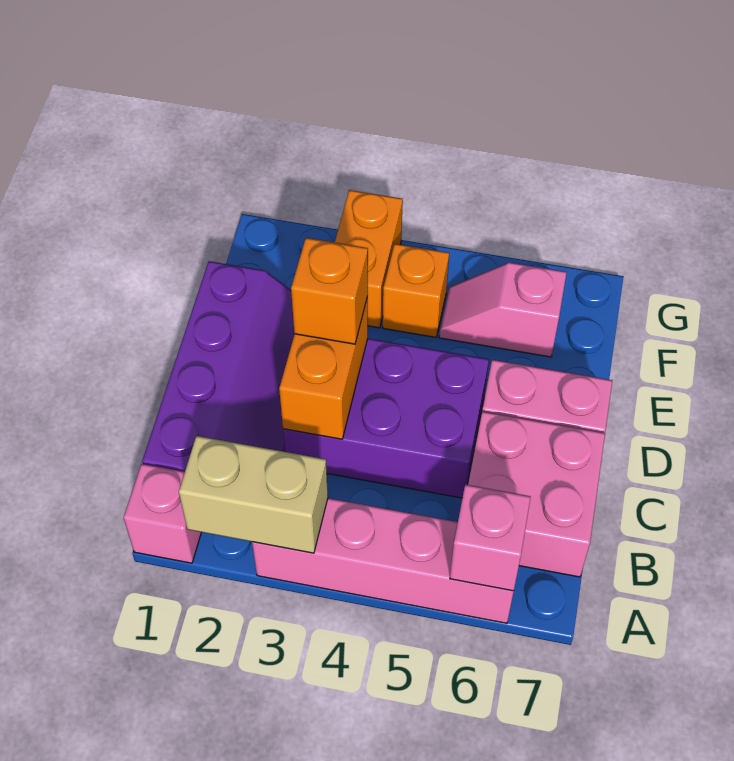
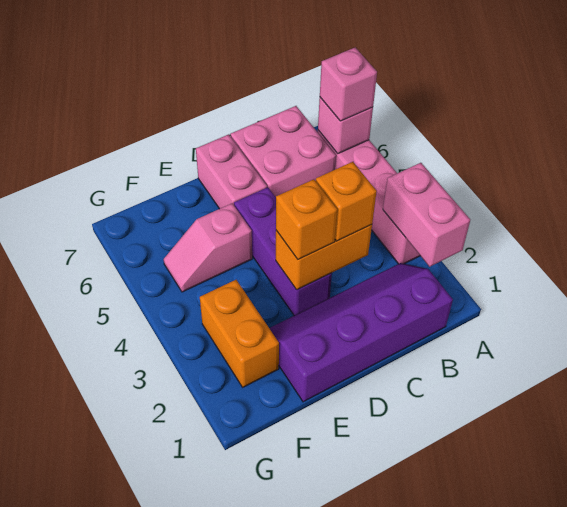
pink 1x1 brick [124,464,201,563] -> pink 1x1 brick moved to [320,47,377,121]
tan 1x2 brick [179,436,328,553] -> pink 1x2 brick [383,163,470,267]
purple 2x3 brick [283,339,489,498] -> purple 1x3 brick [234,187,332,315]
orange 1x2 brick [335,190,403,328] -> orange 1x2 brick turned to [200,280,279,387]
orange 1x1 brick [383,244,449,337] -> orange 1x1 brick moved to [316,162,377,241]
pink 1x2 slope [439,263,567,357] -> pink 1x2 slope turned to [164,203,252,292]

